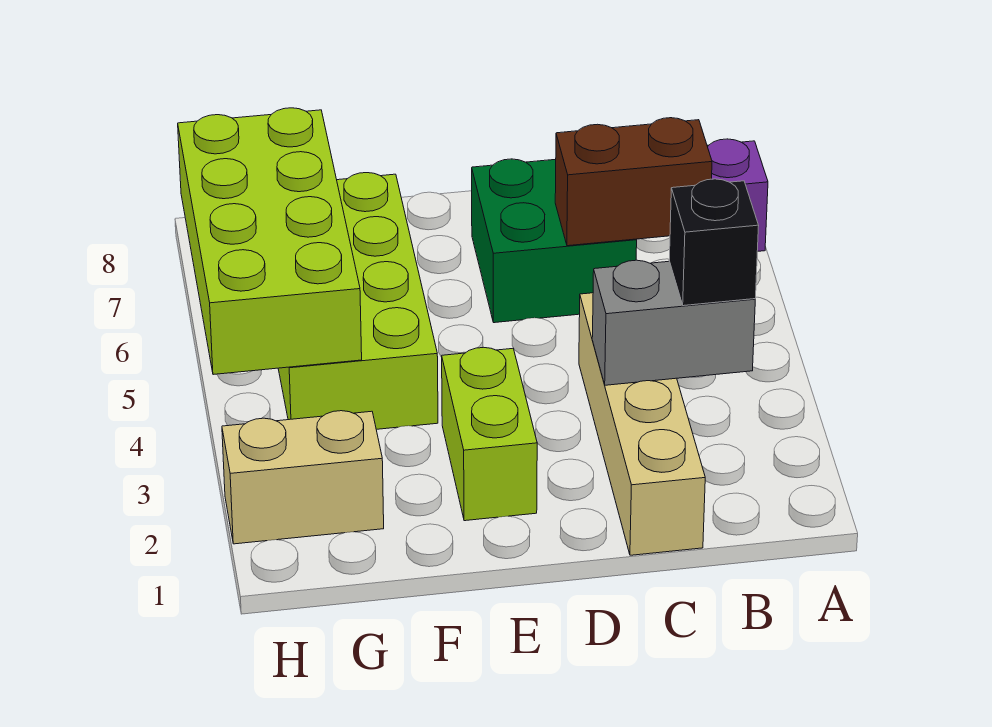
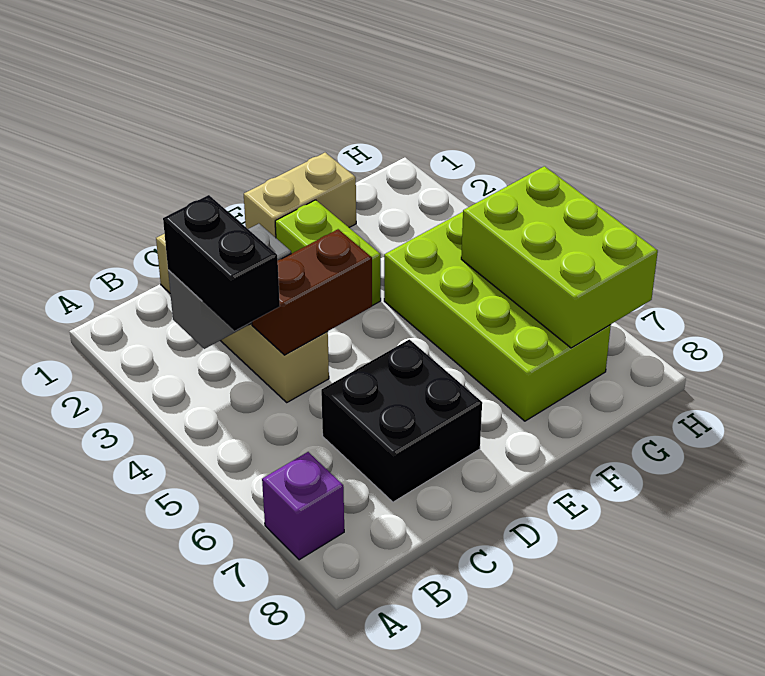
black 1x1 brick [669,179,759,306] -> black 1x2 brick [163,195,280,331]
brown 1x2 brick [555,118,712,246] -> brown 1x2 brick moved to [252,229,372,355]
green 2x2 brick [472,159,637,323] -> black 2x2 brick [321,339,482,502]
tan 1x2 brick [222,411,384,544] -> tan 1x2 brick moved to [244,153,356,238]
lime 2x4 brick [178,108,362,375] -> lime 2x3 brick [461,166,658,348]

